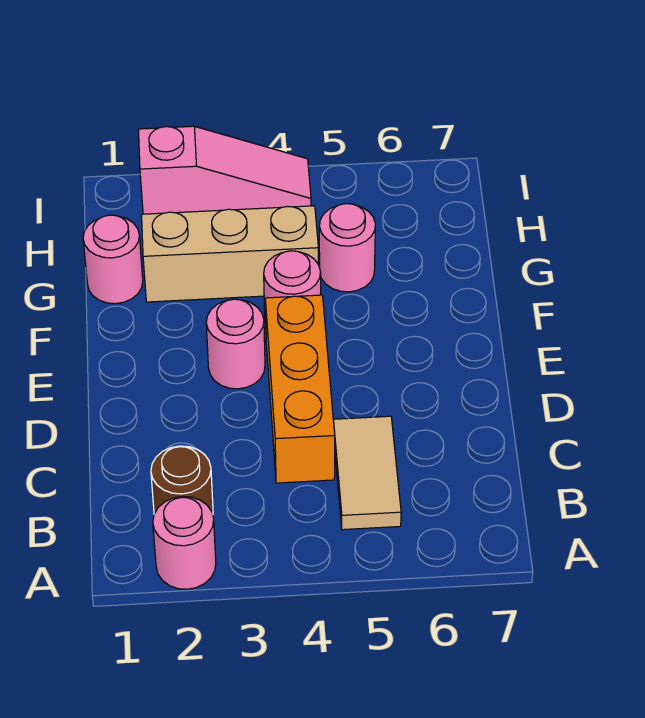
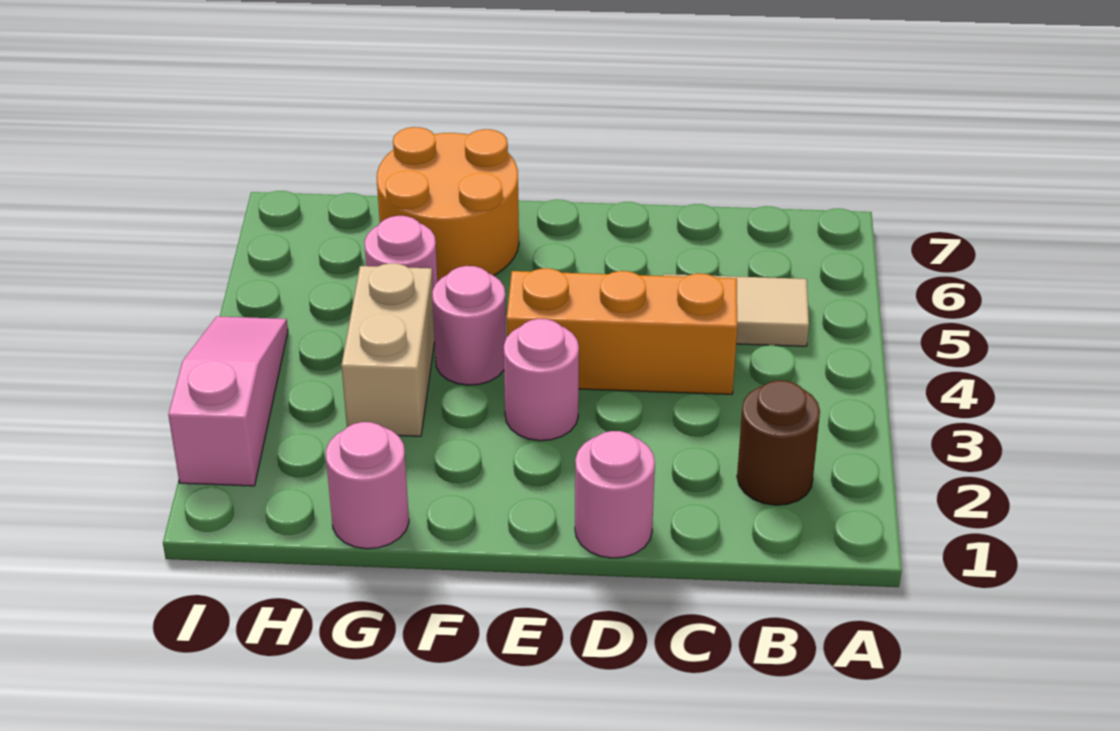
pink 1x1 round brick [153,496,216,589] -> pink 1x1 round brick moved to [575,431,655,558]
none -> orange 2x2 round brick [377,127,519,282]
tan 1x3 brick [142,206,318,302] -> tan 1x2 brick [341,263,435,436]

